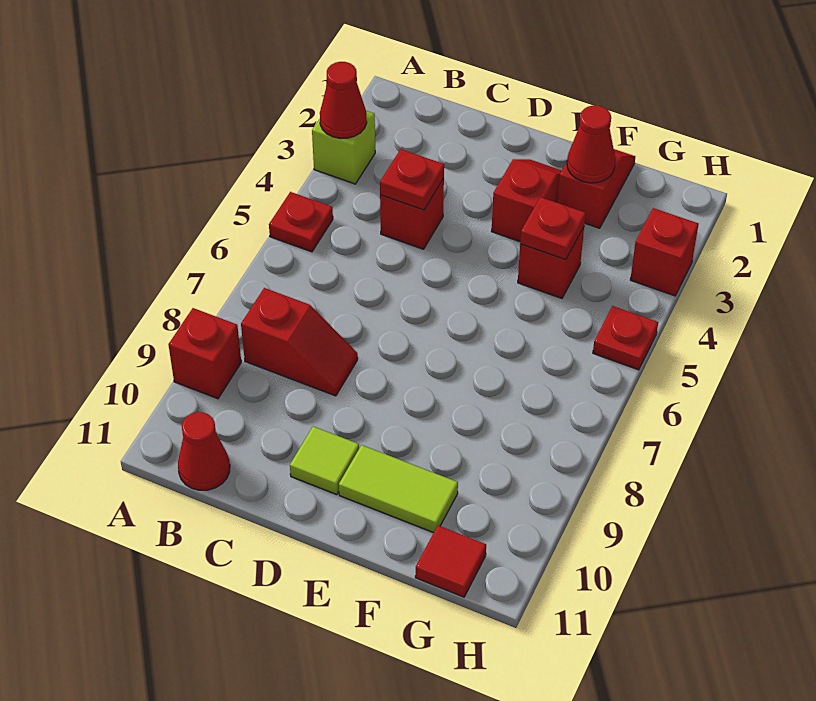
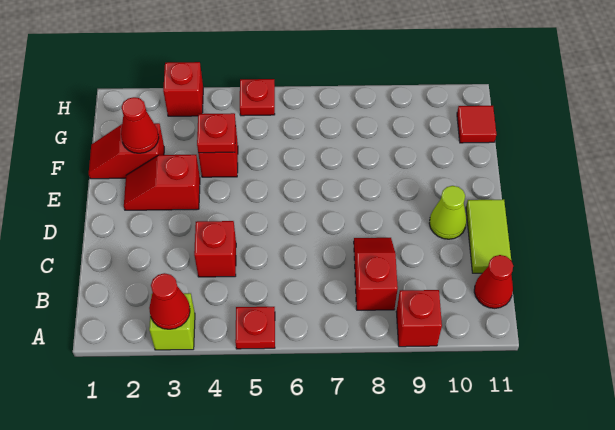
red 1x1 plate [380,149,444,210] -> none
lime 1x1 tile [290,426,359,495] -> lime 1x1 cone [429,186,467,239]
lime 1x2 tile [339,445,458,533] -> lime 1x2 tile moved to [466,199,511,273]

